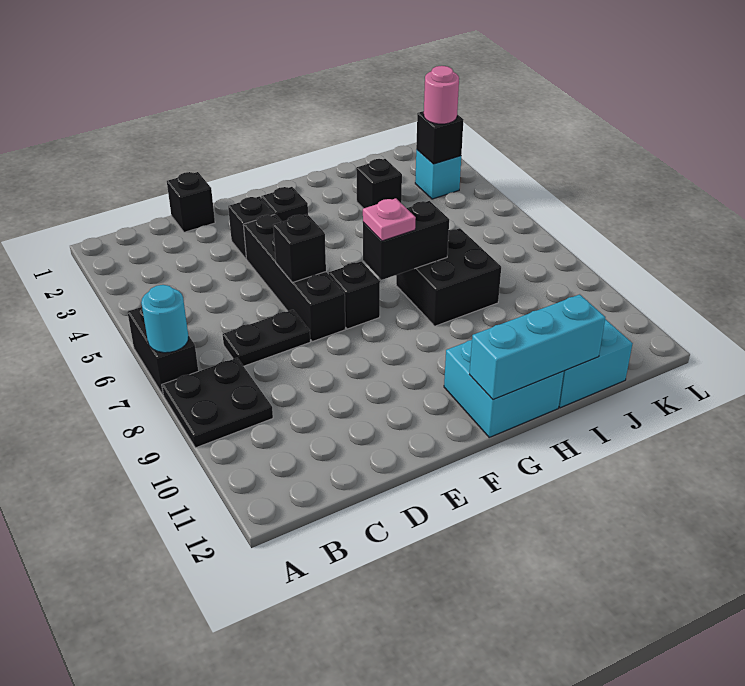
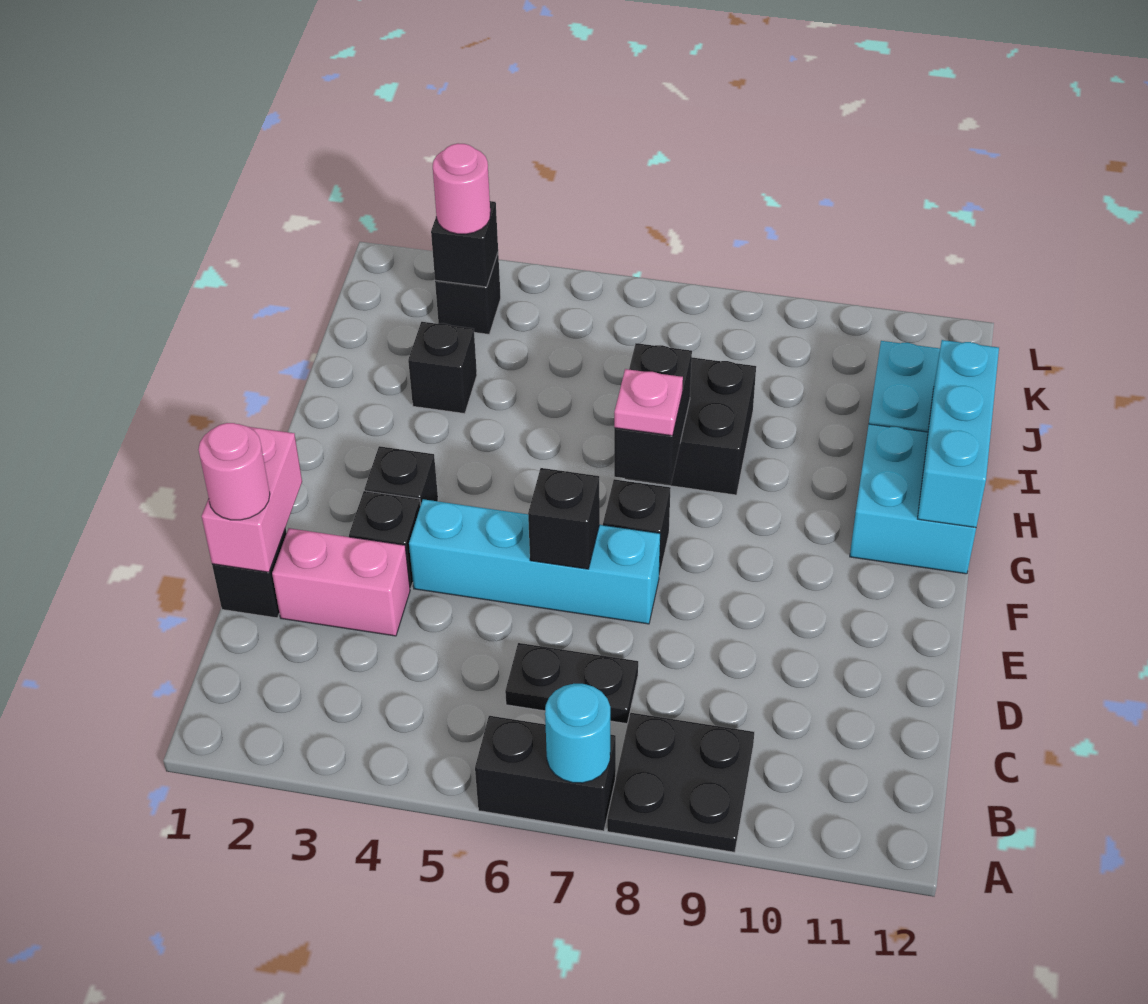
black 1x2 plate [223,310,310,366] -> black 1x2 plate turned to [505,643,638,724]
none -> pink 1x2 brick [202,427,302,572]
none -> pink 1x1 round brick [198,423,270,520]
none -> pink 1x2 brick [272,528,410,636]
black 1x4 brick [243,214,346,341] -> cyan 1x4 brick [409,499,660,624]
cyan 1x1 brick [415,150,461,199] -> black 1x1 brick [435,254,501,334]

